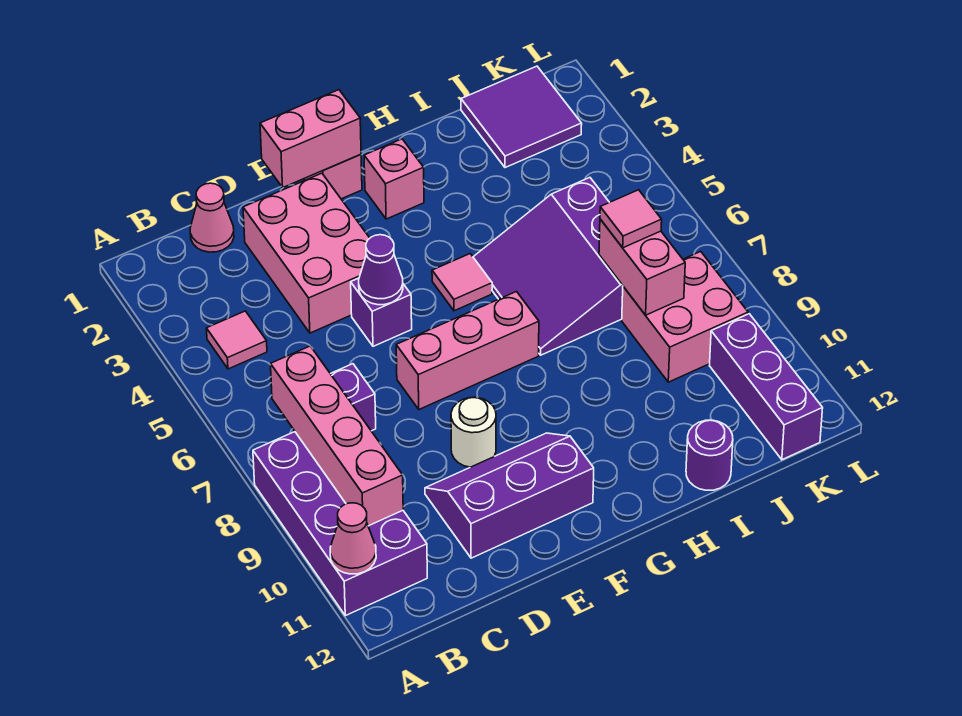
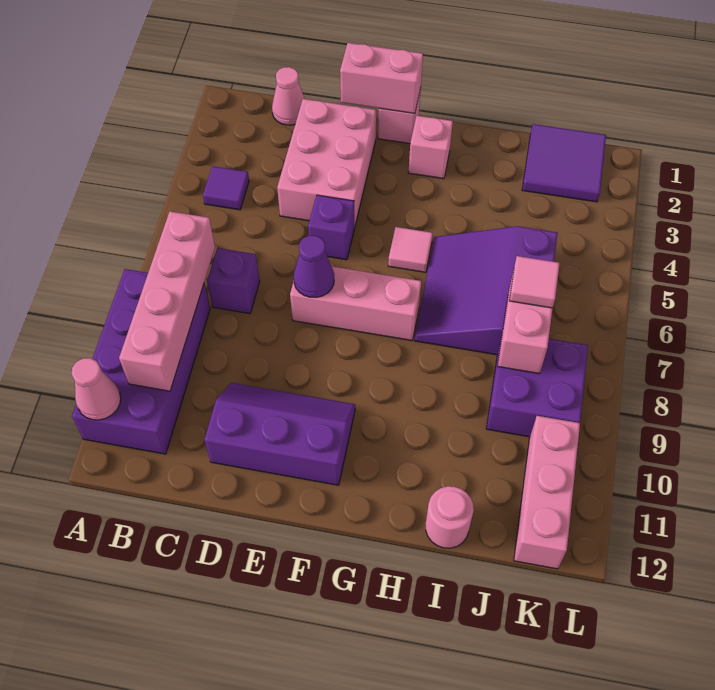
pink 1x1 tile [206,311,267,369] -> purple 1x1 tile [203,166,249,210]
purple 1x1 cone [359,235,403,305] -> purple 1x1 cone moved to [294,235,334,297]
white 1x1 round brick [451,397,496,467] -> none
purple 1x1 round brick [686,420,733,490] -> pink 1x1 round brick [426,486,474,548]
pink 2x2 brick [622,251,748,382] -> purple 2x2 brick [486,337,588,437]
purple 1x3 brick [710,314,823,460] -> pink 1x3 brick [514,416,580,569]

